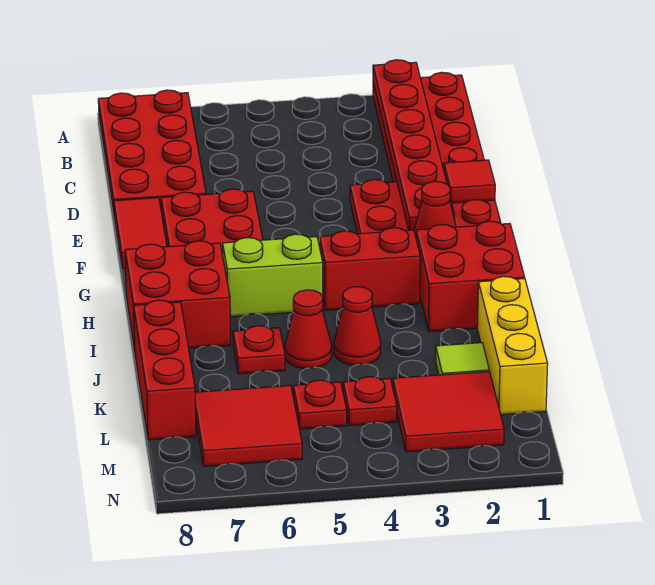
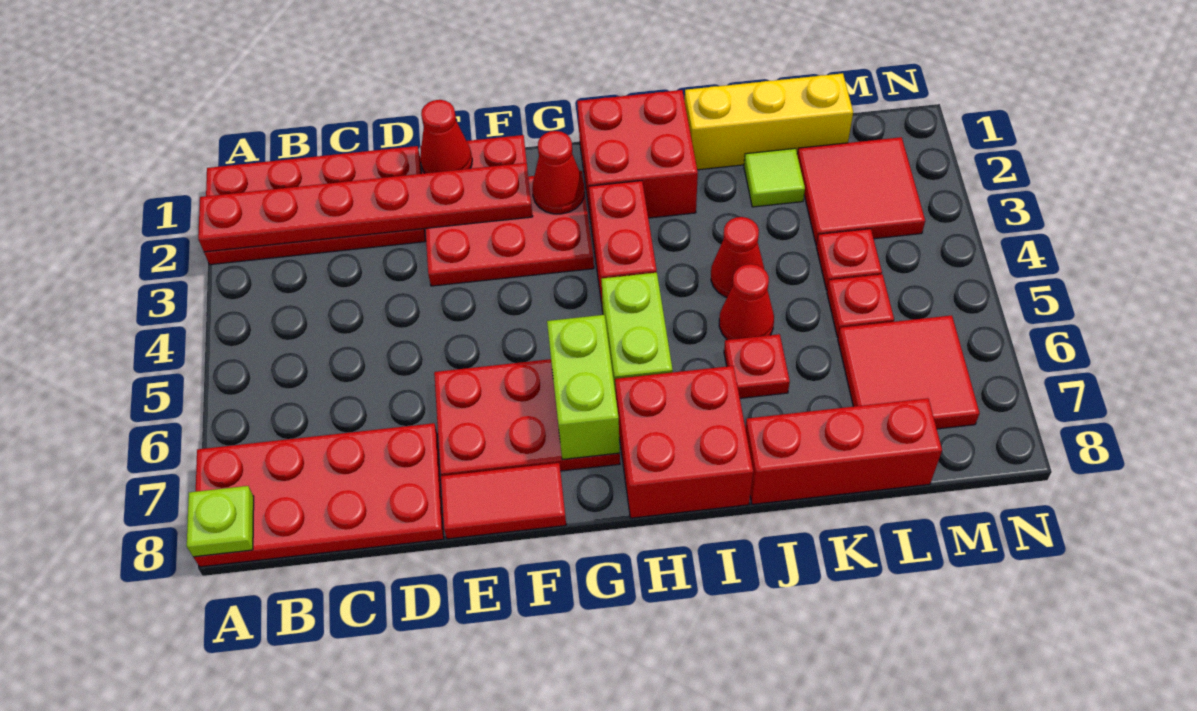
none -> lime 1x1 plate [187,486,254,557]
red 1x1 tile [444,160,495,203] -> red 1x1 cone [420,100,472,173]
none -> lime 1x2 brick [547,315,620,460]

